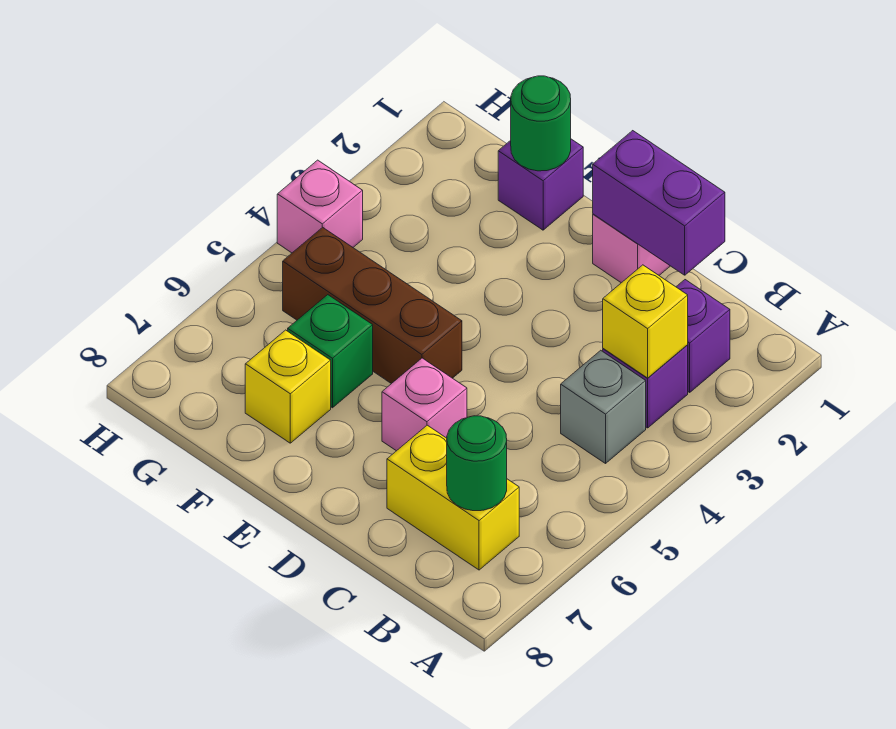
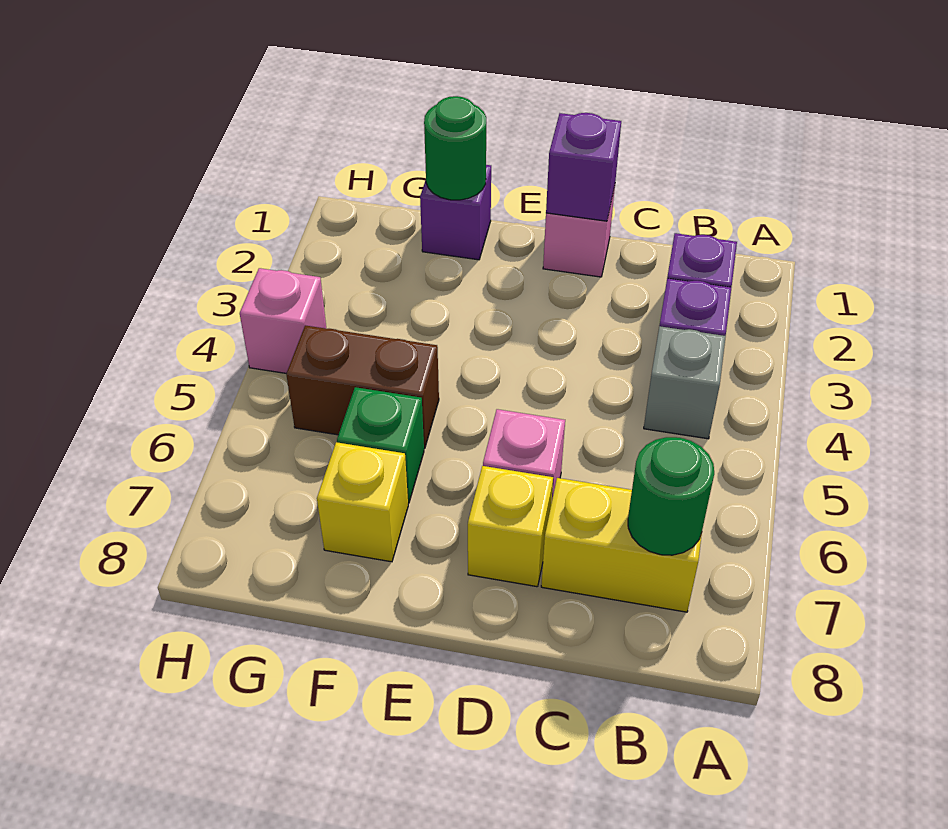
yellow 1x1 brick [603,265,688,378] -> yellow 1x1 brick moved to [468,466,553,587]
purple 1x2 brick [593,131,725,275] -> purple 1x1 brick [546,113,621,221]
brown 1x3 brick [283,227,462,384] -> brown 1x2 brick [286,325,439,449]

